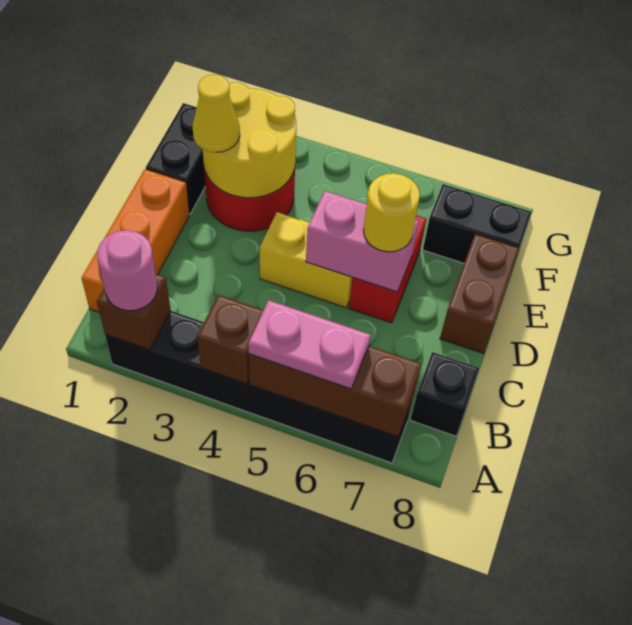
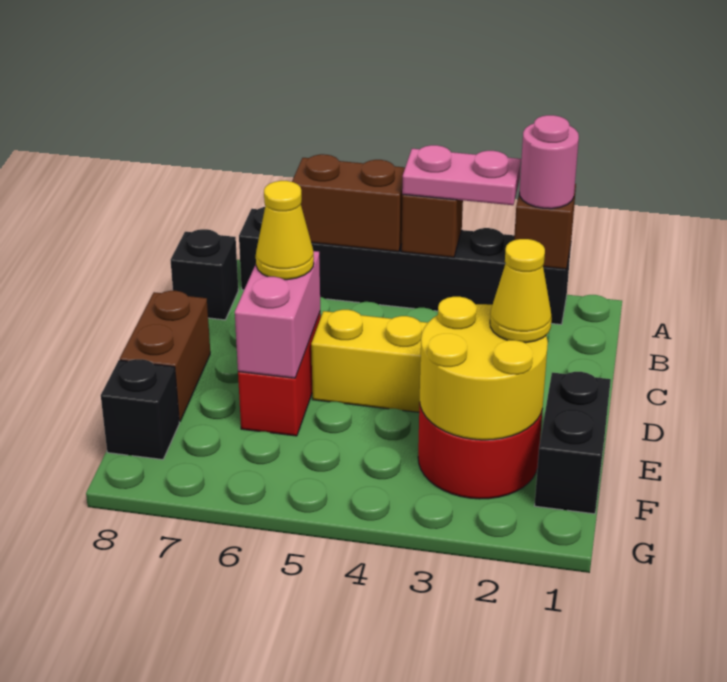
brown 1x3 brick [249,346,421,437] -> brown 1x2 brick [292,154,405,252]
pink 1x2 plate [248,300,370,389] -> pink 1x2 plate moved to [402,145,521,205]
orange 1x3 brick [82,169,189,312] -> none
pink 1x2 brick [306,191,419,292] -> pink 1x2 brick turned to [235,251,320,378]
yellow 1x1 round brick [363,173,420,252] -> yellow 1x1 cone [256,181,314,280]
black 1x2 brick [423,184,531,263] -> black 1x1 brick [101,359,179,460]

